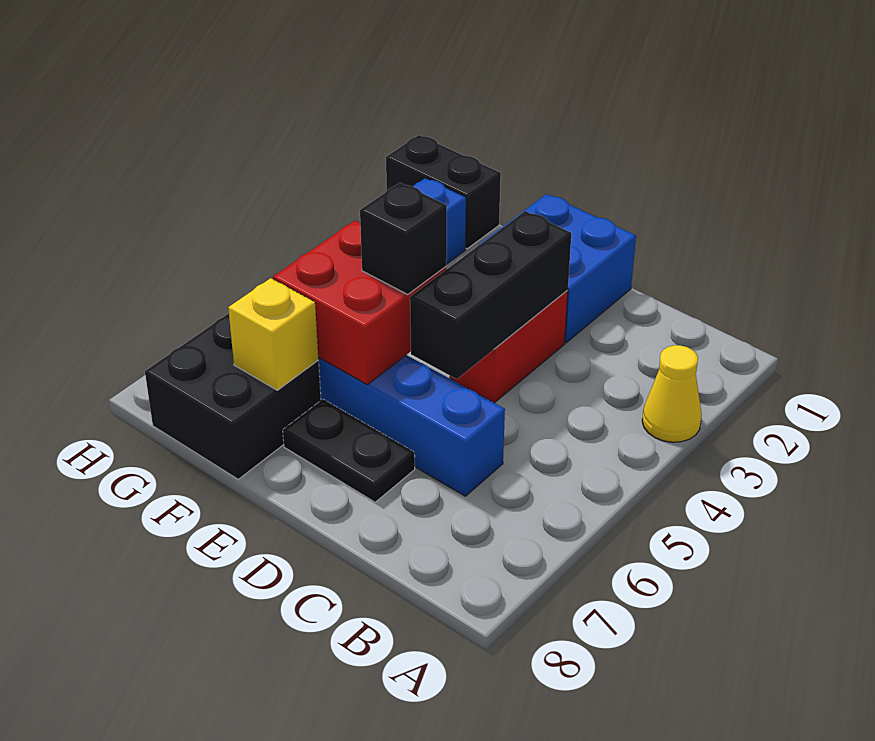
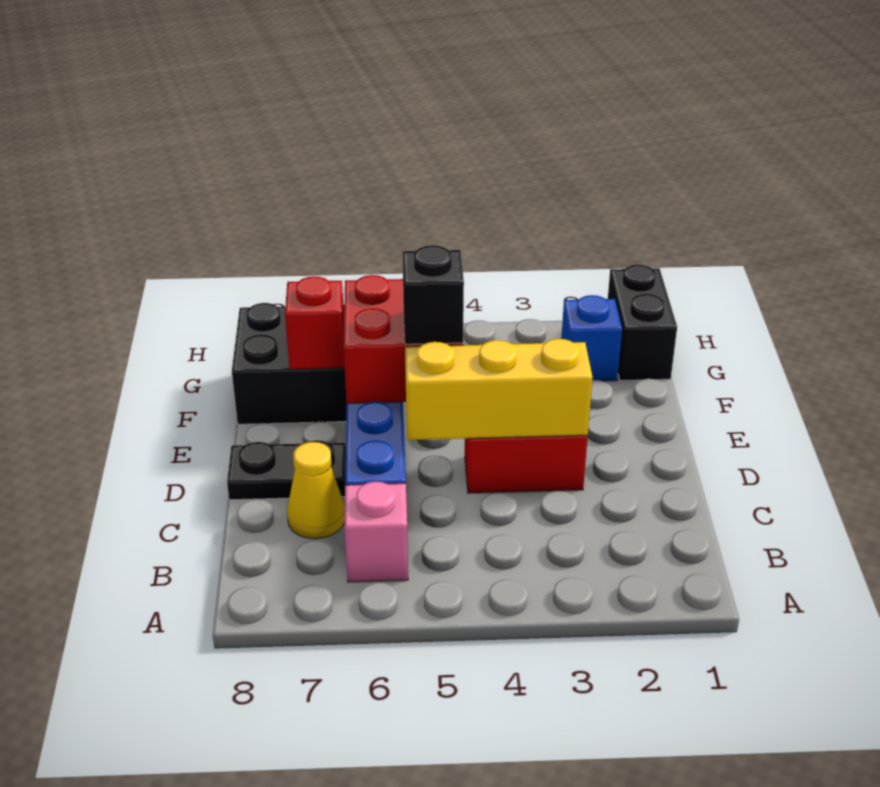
yellow 1x1 cone [642,345,702,442] -> yellow 1x1 cone moved to [287,442,345,539]
none -> pink 1x1 brick [344,482,408,582]
blue 2x2 brick [479,194,636,343] -> none
black 1x3 brick [410,211,572,379] -> yellow 1x3 brick [405,339,593,440]
black 1x2 plate [283,399,415,502] -> black 1x2 plate turned to [227,440,346,500]
yellow 1x1 brick [228,278,319,390] -> red 1x1 brick [285,276,344,369]

